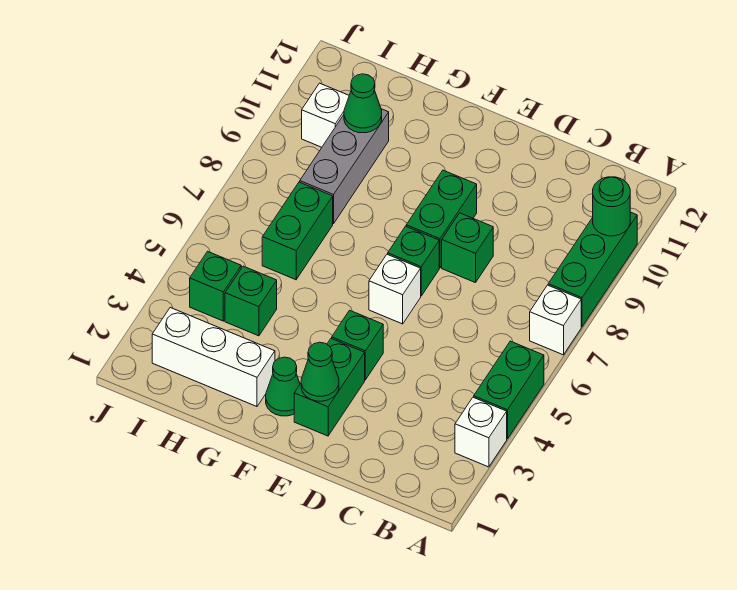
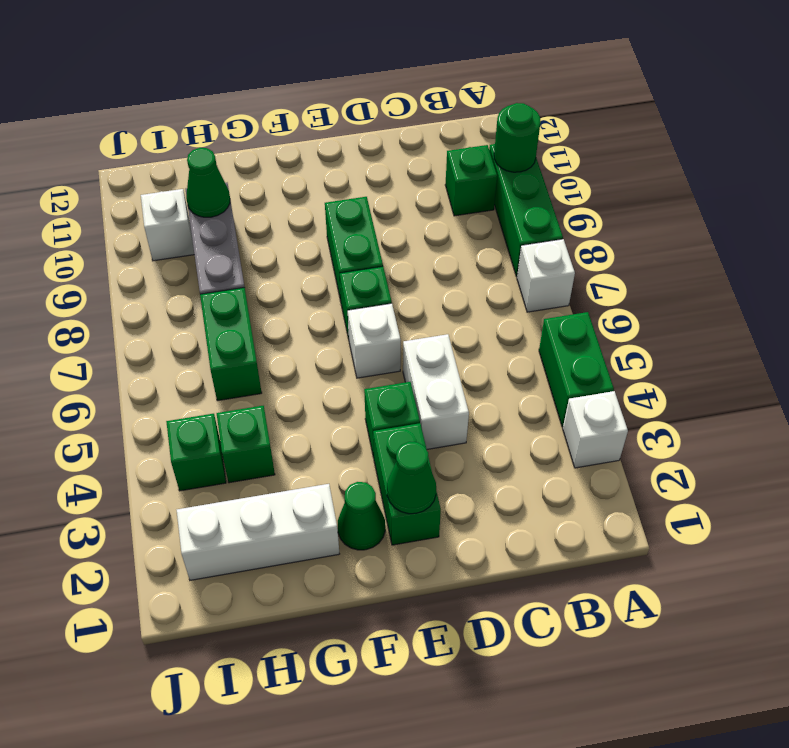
none -> white 1x2 brick [403,334,469,449]
green 1x1 brick [442,213,493,283] -> green 1x1 brick moved to [445,145,497,216]

